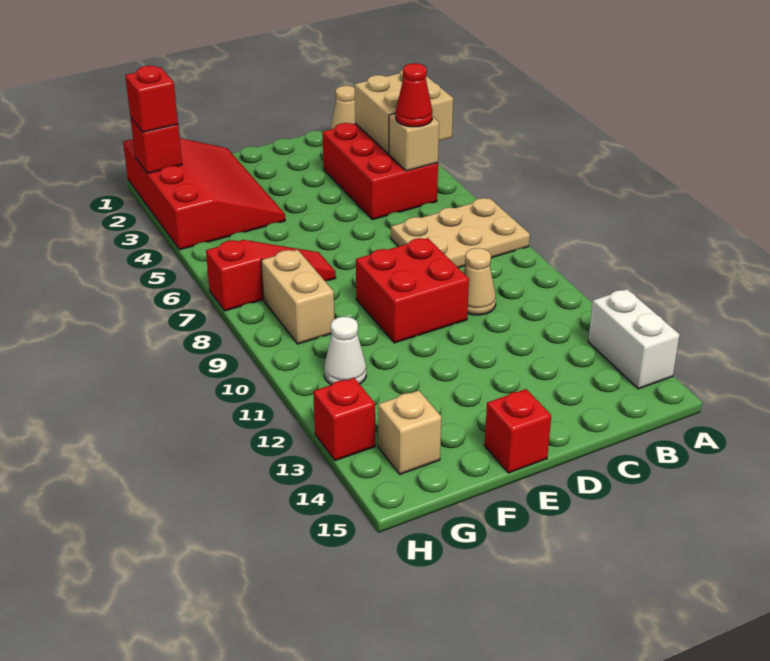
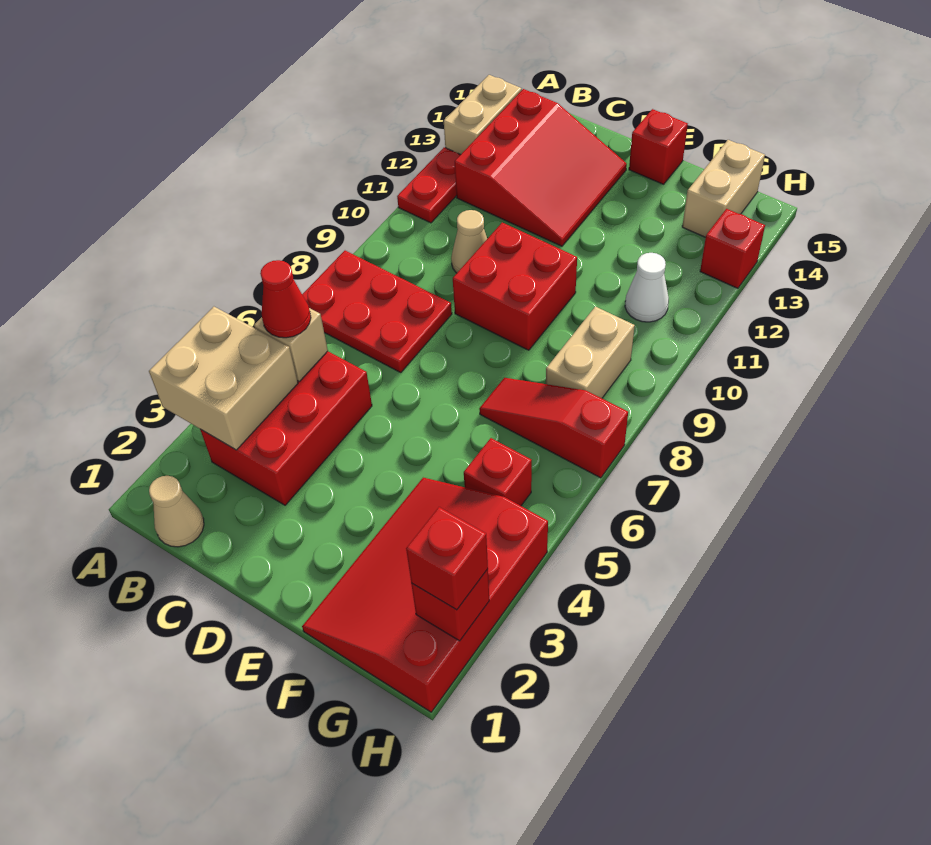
tan 2x3 plate [391,198,530,268] -> red 2x3 plate [302,251,452,373]
none -> red 1x2 plate [397,147,461,223]
white 1x2 brick [588,289,680,389] -> tan 1x2 brick [444,75,522,154]
none -> red 3x3 slope [455,89,627,246]
none -> red 1x1 brick [464,438,532,506]
tan 1x1 brick [378,390,441,474] -> tan 1x2 brick [682,140,765,237]

